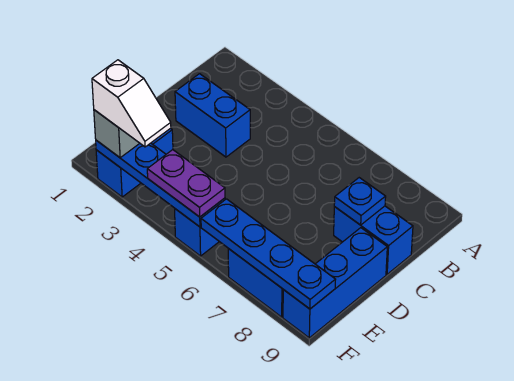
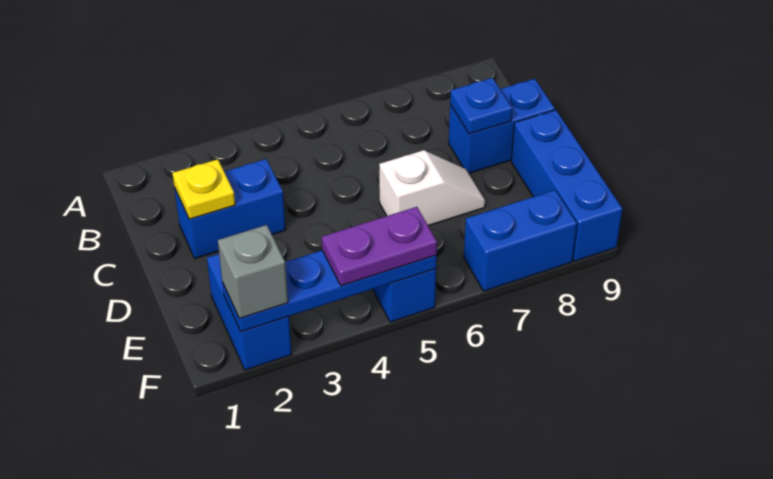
none -> yellow 1x1 plate [172,159,235,219]
white 1x2 slope [92,60,171,147] -> white 1x2 slope moved to [379,150,485,226]
blue 1x4 plate [201,199,336,309] -> none

